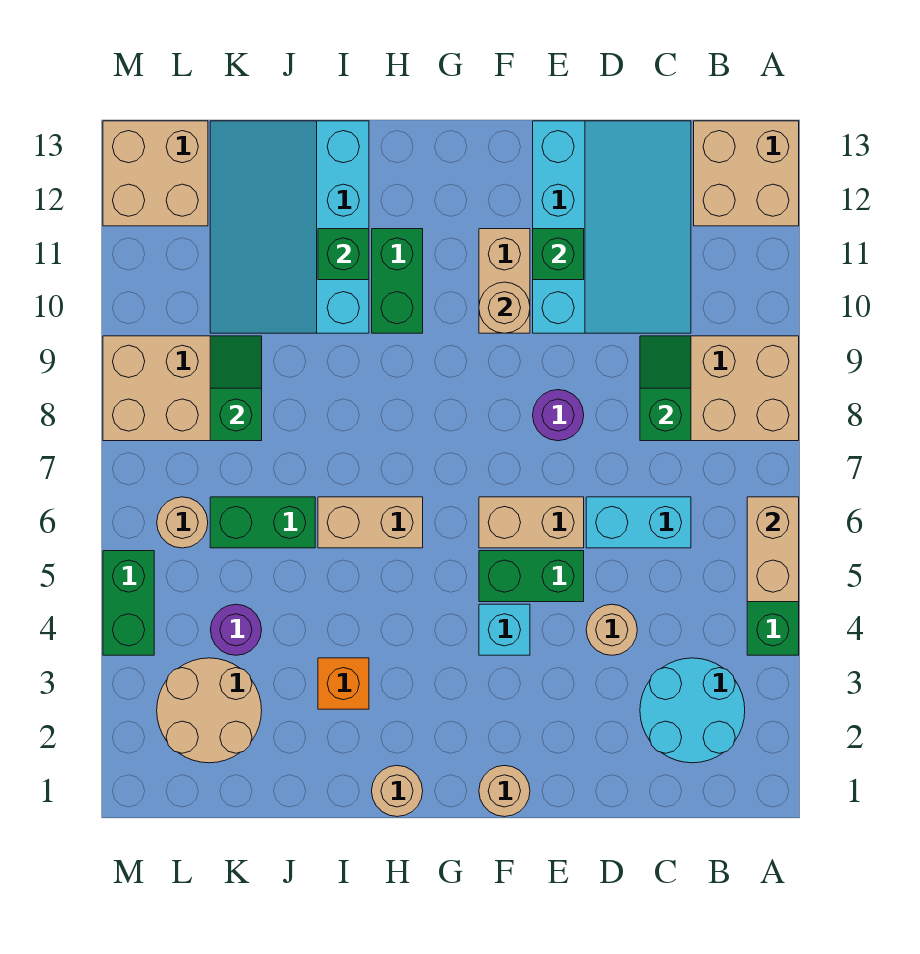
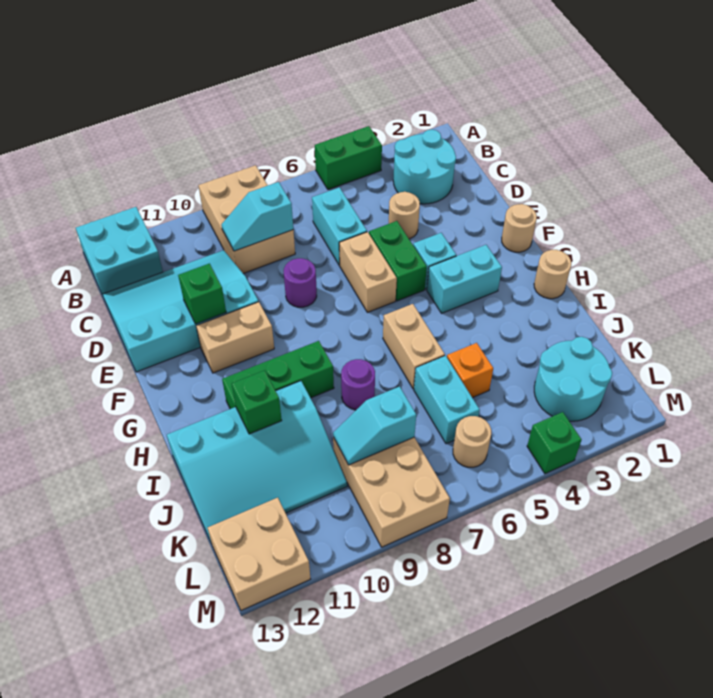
tan 1x2 brick [747,497,799,602] -> none
tan 2x2 brick [694,121,799,226] -> cyan 2x2 brick [76,207,163,294]
green 1x2 slope [640,336,691,441] -> cyan 1x2 slope [221,182,293,251]
tan 1x1 round brick [479,282,530,333] -> none
none -> cyan 1x2 brick [427,245,502,313]
green 1x2 brick [372,229,423,333] -> green 1x3 brick [222,341,334,409]
orange 1x1 brick [318,658,369,709] -> orange 1x1 brick moved to [447,343,493,398]
green 1x2 brick [210,497,315,548] -> cyan 1x2 brick [414,356,480,444]
tan 2x2 round brick [157,658,262,763] -> cyan 2x2 round brick [534,337,612,421]
purple 1x1 round brick [211,604,261,655] -> purple 1x1 round brick moved to [341,359,375,410]
green 1x2 slope [210,336,262,441] -> cyan 1x2 slope [333,387,416,465]
green 1x2 brick [103,551,154,655] -> green 1x1 brick [527,412,581,474]

